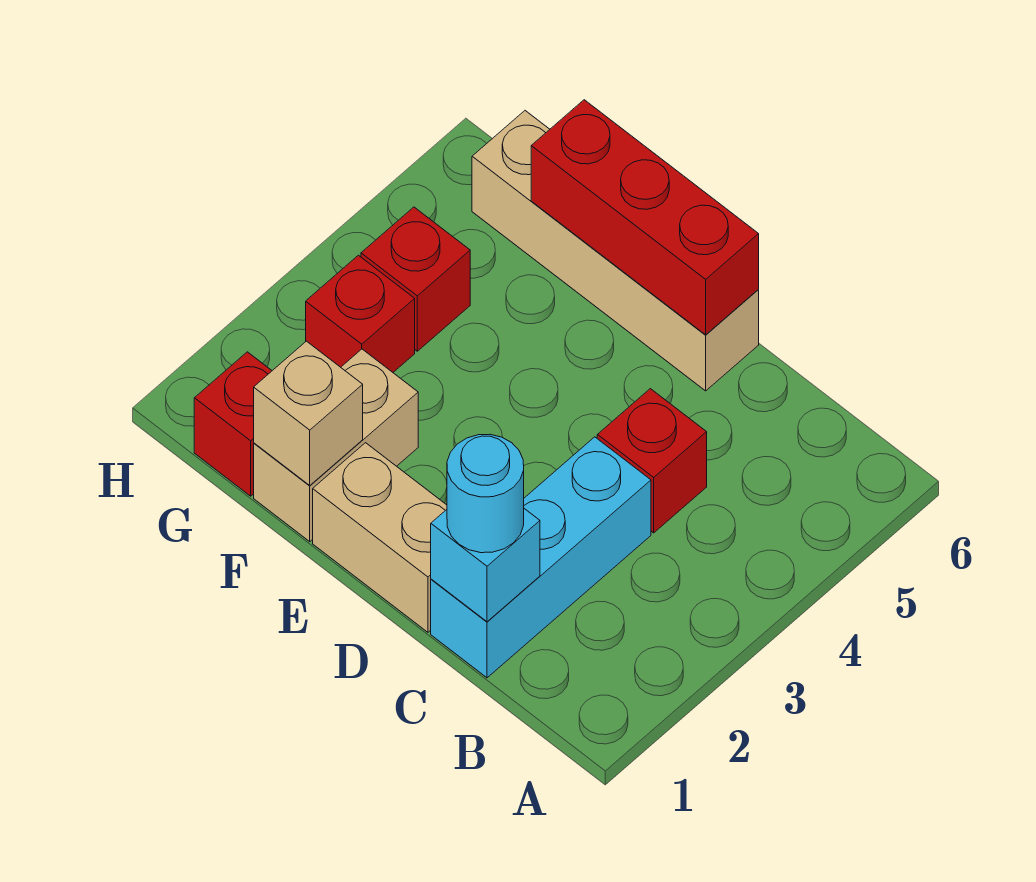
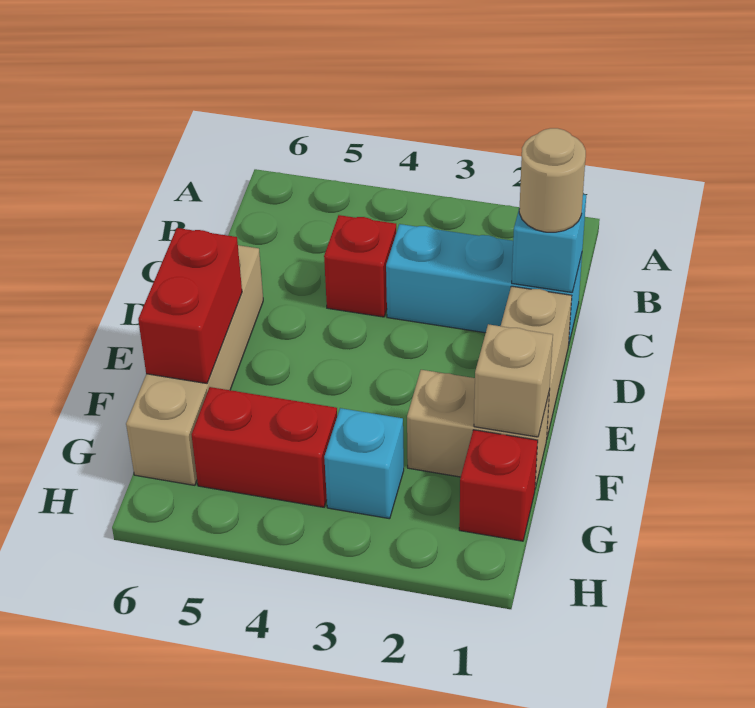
cyan 1x1 round brick [447,434,524,553] -> tan 1x1 round brick [519,128,586,232]
red 1x3 brick [531,100,759,335] -> red 1x2 brick [138,228,242,383]
red 1x1 brick [306,255,415,372] -> cyan 1x1 brick [324,408,404,519]
red 1x1 brick [361,207,470,351] -> red 1x2 brick [192,387,337,507]

